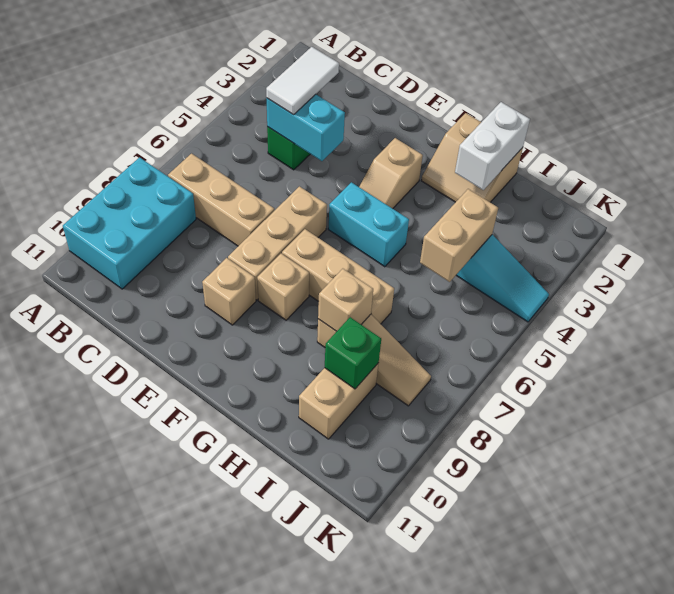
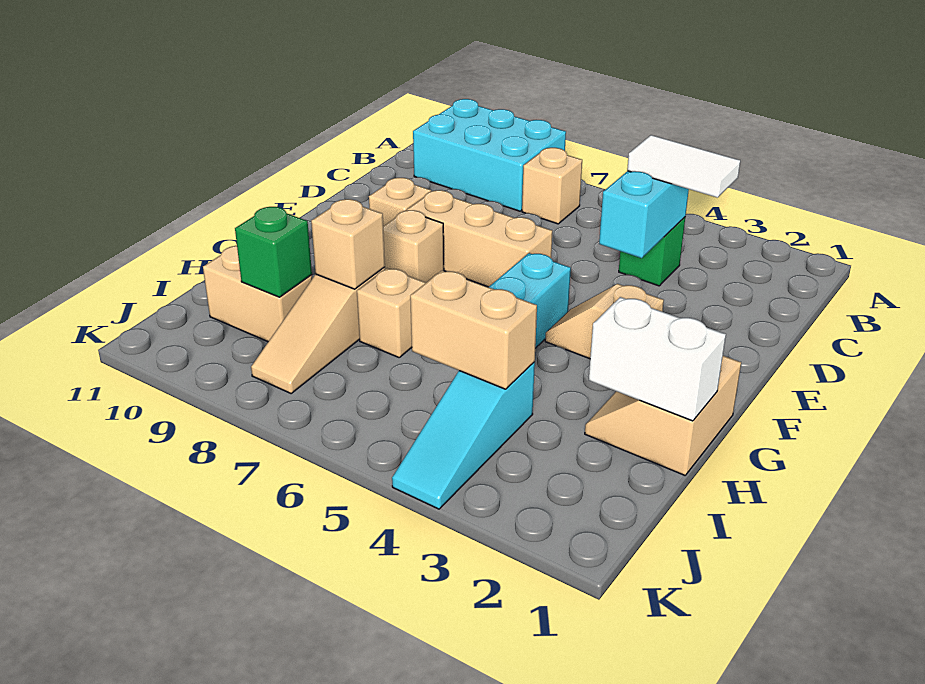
tan 1x3 brick [168,154,274,246] -> tan 1x1 brick [522,148,582,224]
tan 1x3 brick [282,229,394,324] -> tan 1x1 brick [357,268,426,357]

